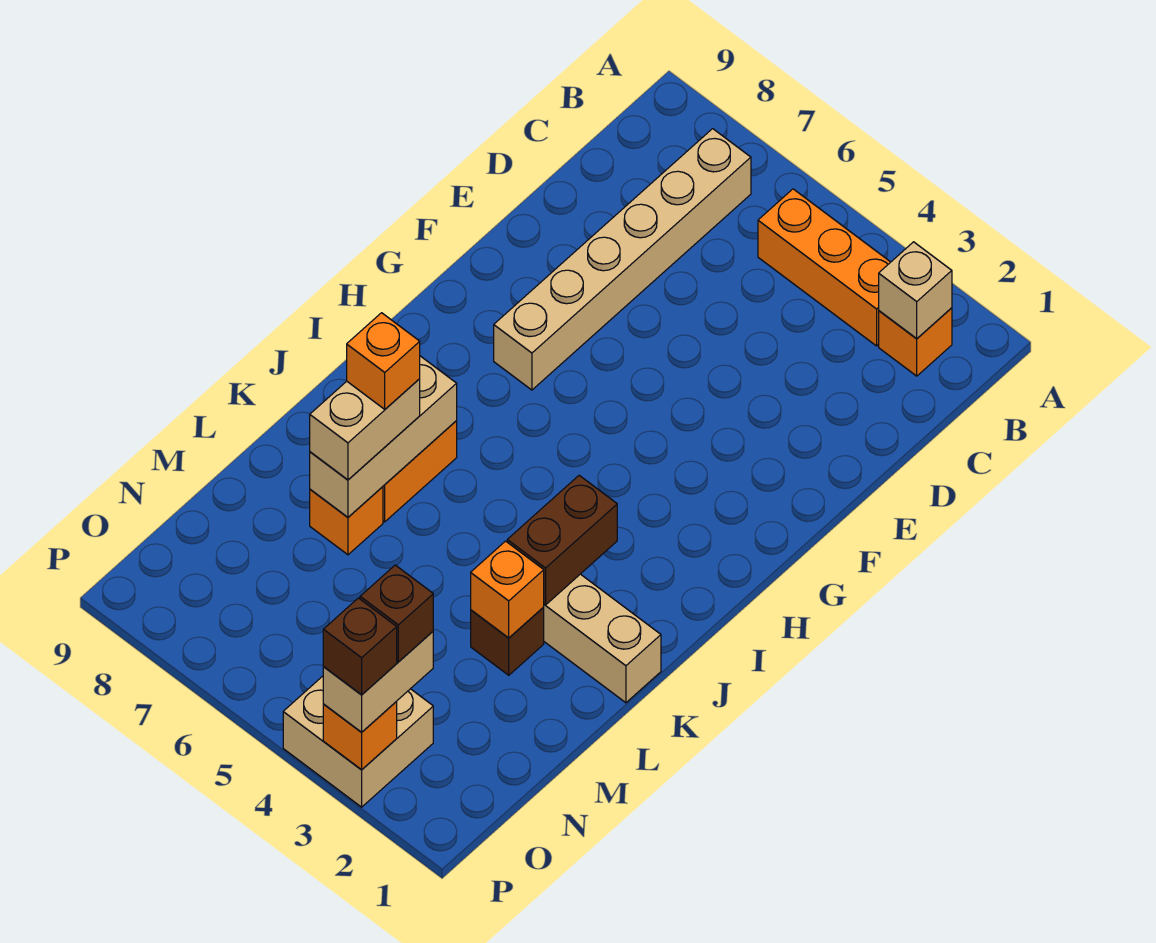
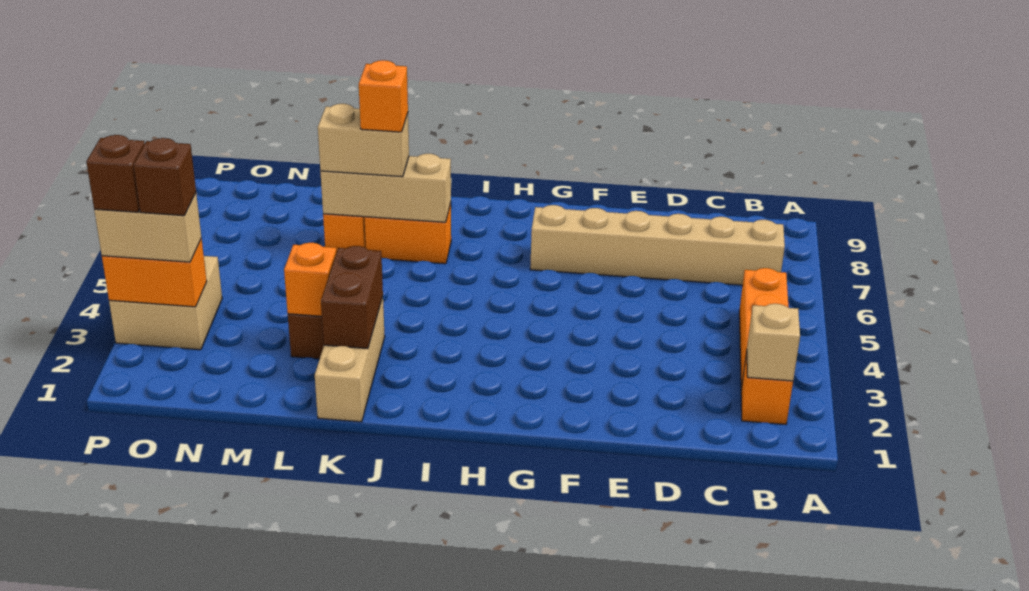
brown 1x2 brick [507,475,617,605] -> brown 1x2 brick turned to [321,246,383,349]
orange 1x1 brick [323,702,397,770] -> orange 1x2 brick [102,238,207,307]

